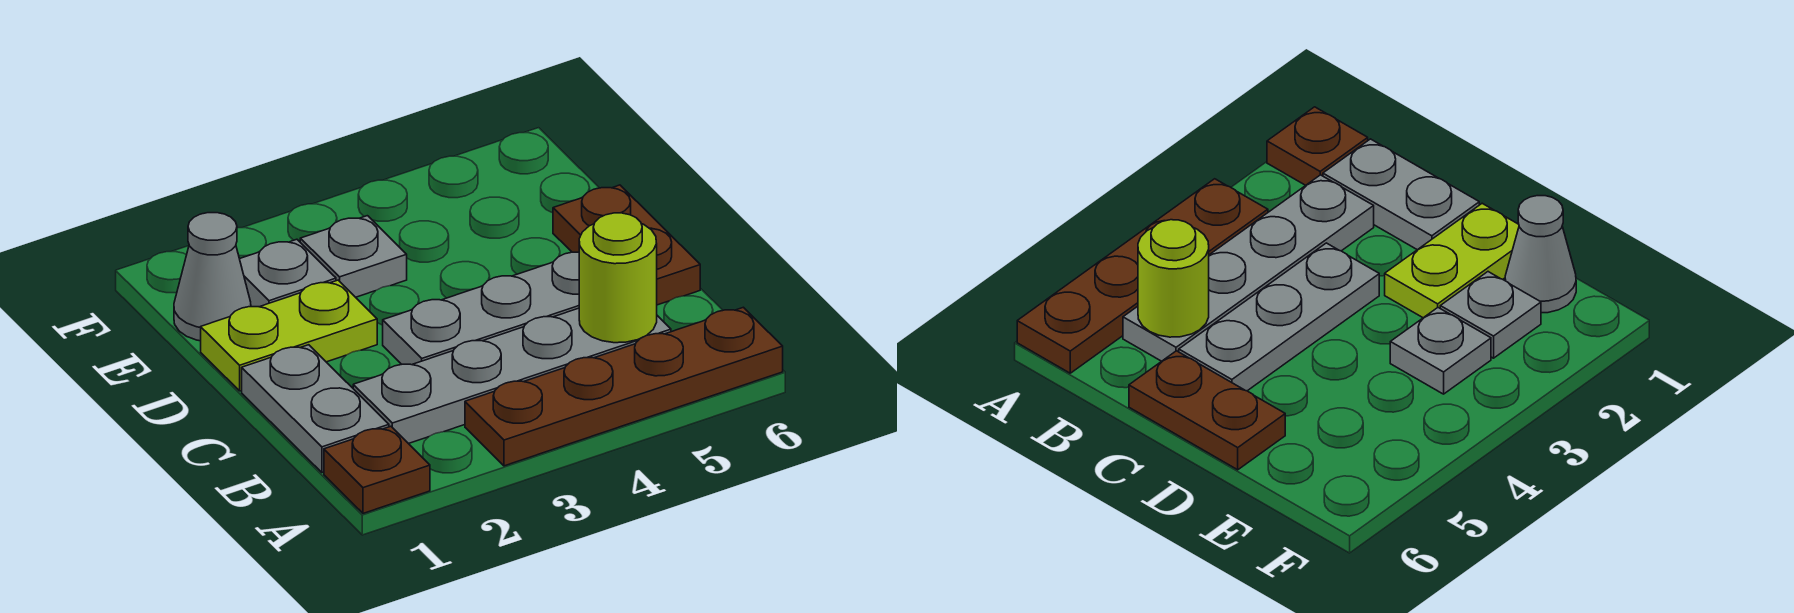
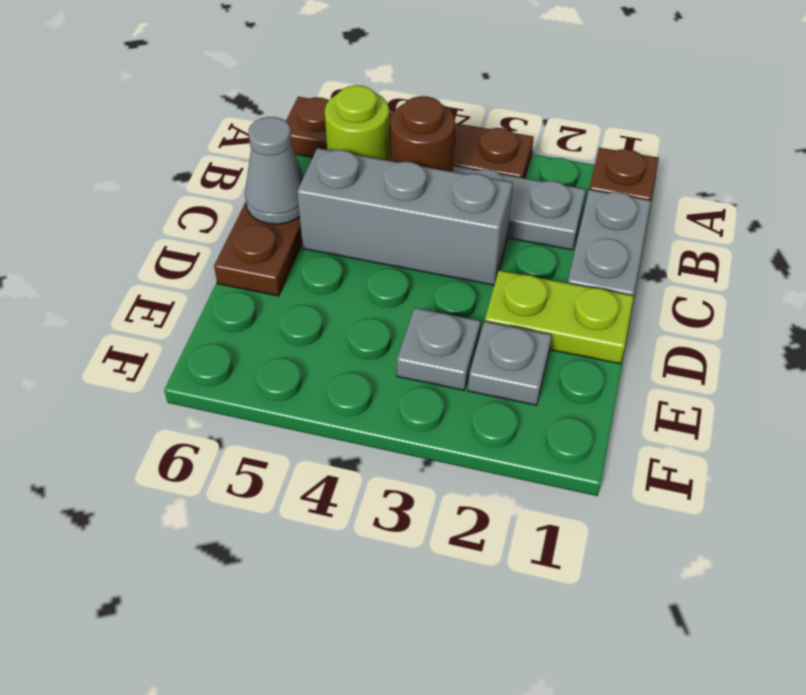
none -> brown 1x1 round brick [390,96,455,172]
grey 1x3 plate [383,252,579,365] -> grey 1x3 brick [297,148,513,285]
grey 1x1 cone [174,213,251,341] -> grey 1x1 cone moved to [245,117,304,224]

